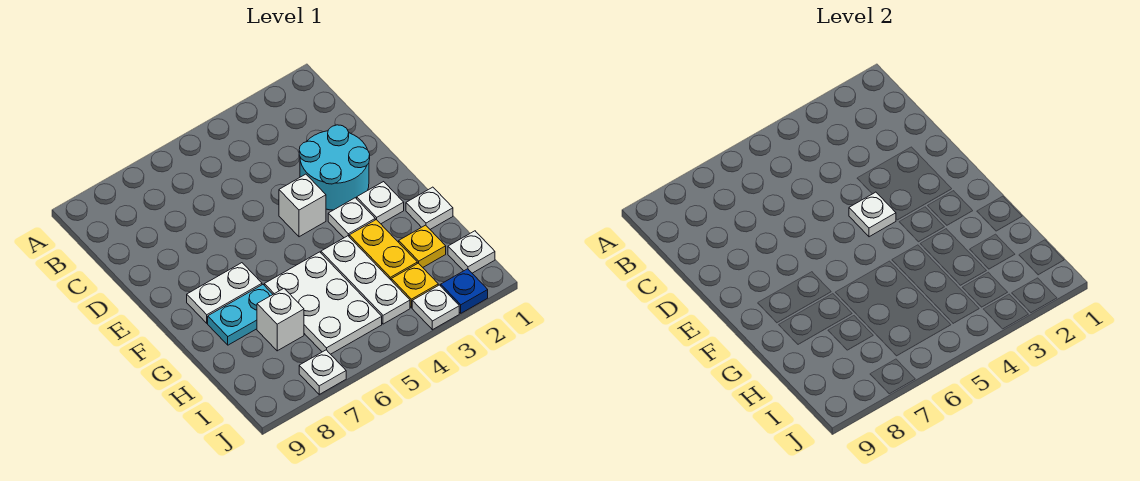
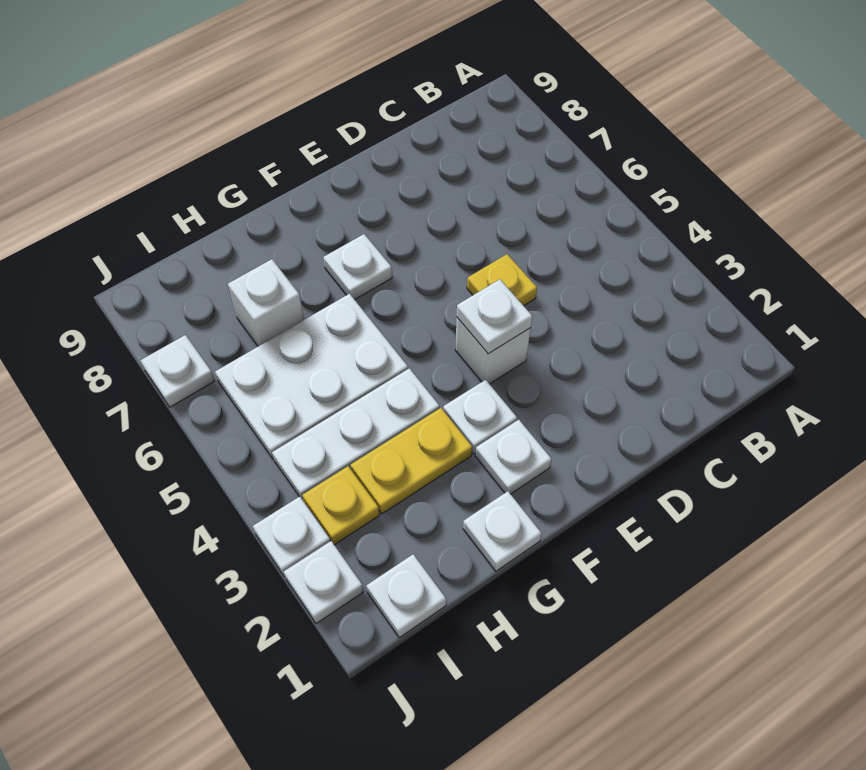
cyan 2x2 round brick [299,125,370,210] -> none
white 1x2 plate [187,263,262,323] -> white 1x1 plate [323,234,392,300]
cyan 1x2 plate [208,285,273,345] -> none
yellow 1x1 plate [399,225,446,267] -> yellow 1x1 plate moved to [467,254,537,306]
blue 1x1 plate [441,269,488,313] -> white 1x1 plate [284,541,363,624]

